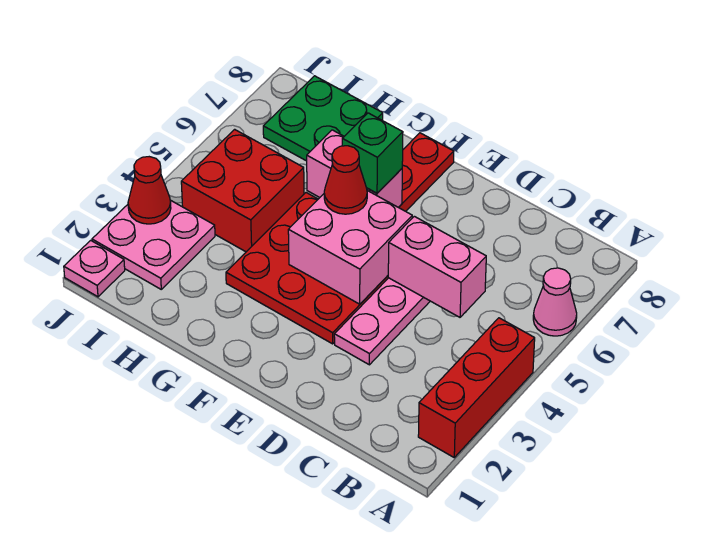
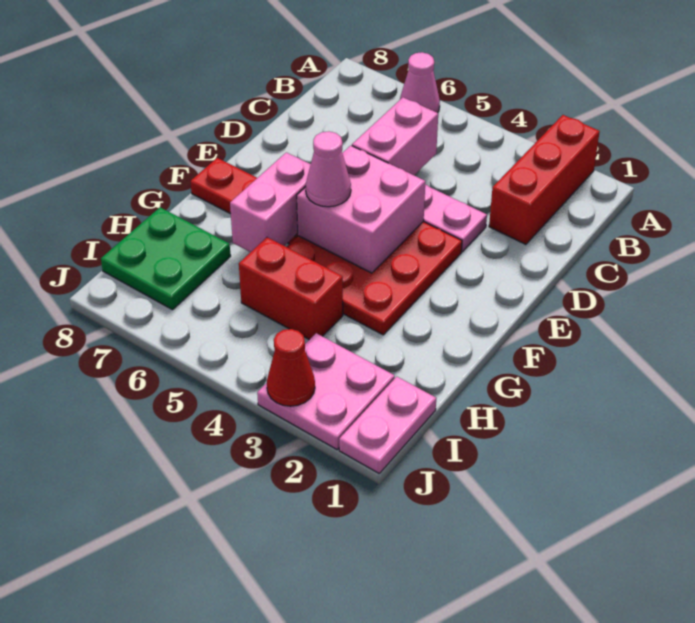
red 1x3 brick [418,318,535,457] -> red 1x3 brick turned to [489,115,600,244]
red 1x1 cone [324,146,367,214] -> pink 1x1 cone [306,131,351,207]
green 1x1 brick [342,113,403,193] -> none
red 2x2 brick [181,129,304,252] -> red 1x2 brick [239,237,343,340]
pink 1x1 plate [64,240,125,297] -> pink 1x2 plate [339,377,436,473]

